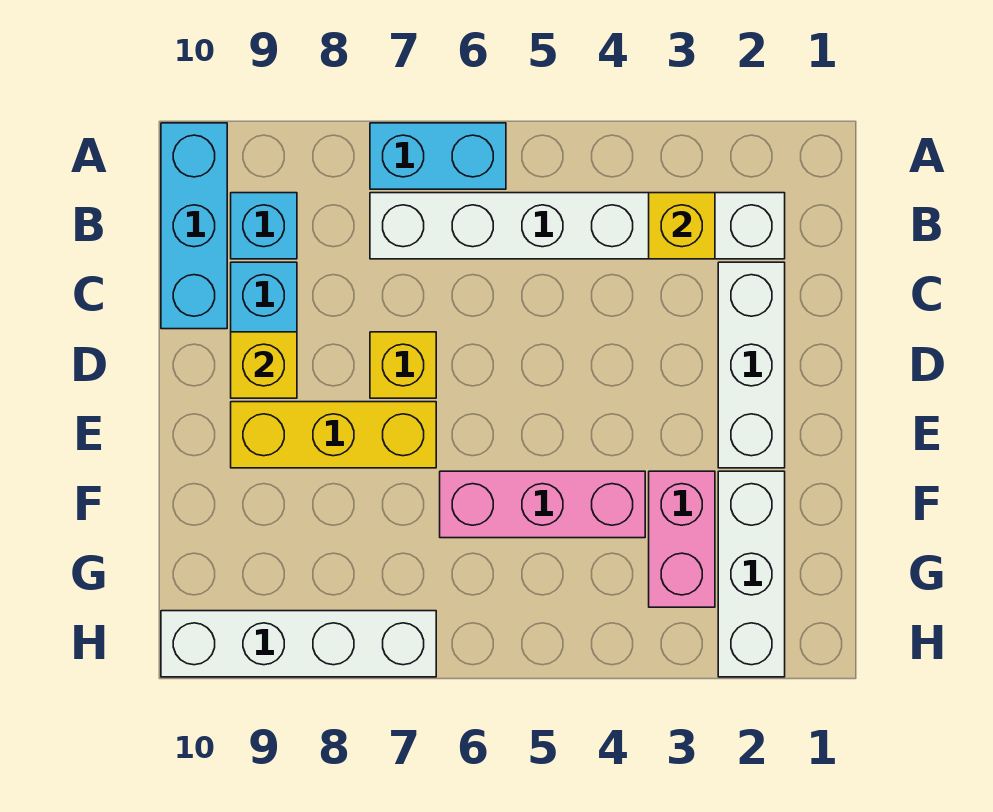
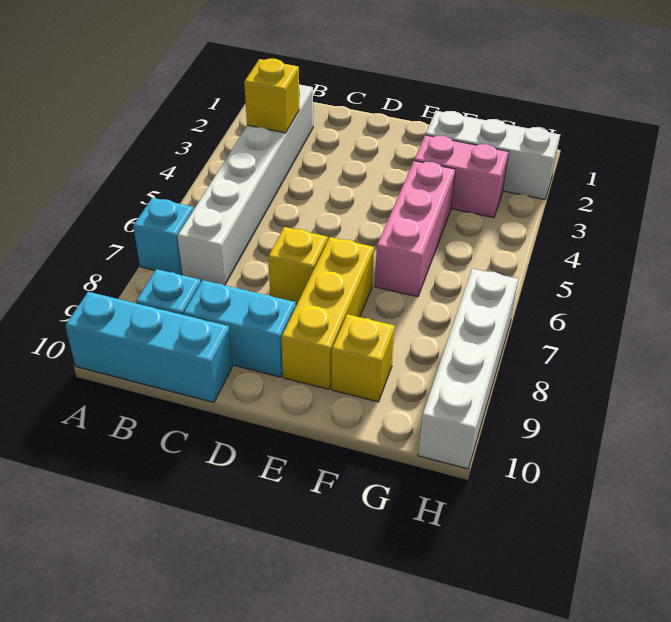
cyan 1x2 brick [370,123,506,189] -> cyan 1x1 brick [133,198,194,275]
white 1x3 brick [718,262,785,468] -> none
yellow 1x1 brick [231,332,297,398] -> yellow 1x1 brick moved to [332,314,395,402]

